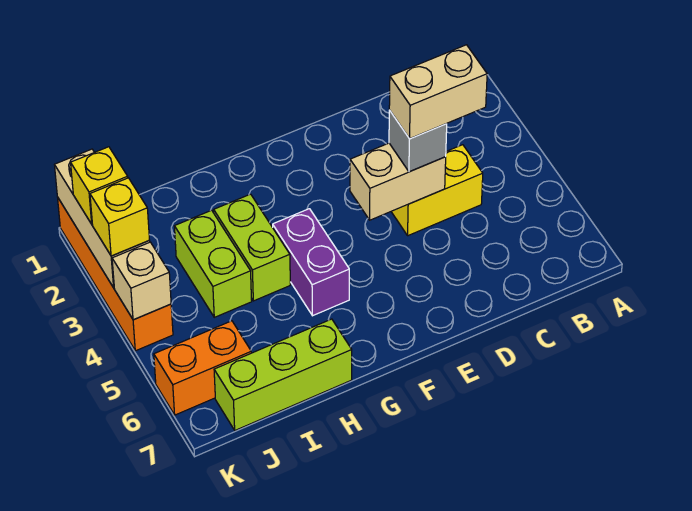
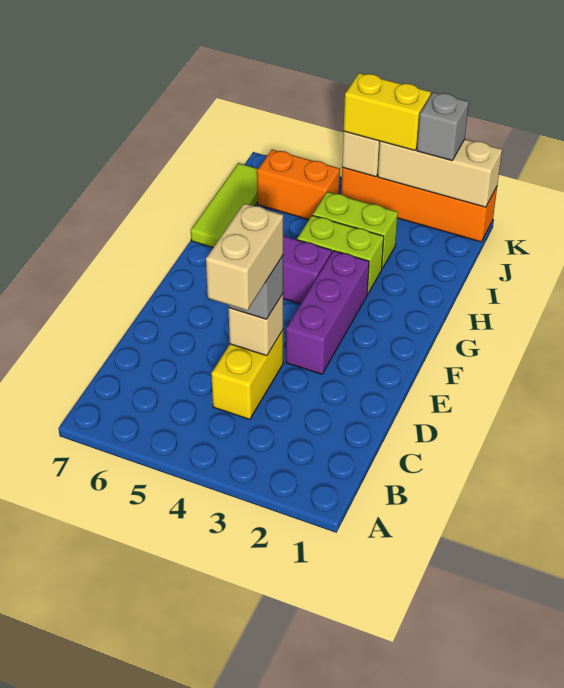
tan 1x2 brick [350,143,446,220] -> tan 1x1 brick [228,294,283,356]
none -> purple 1x3 brick [286,251,369,374]
lime 1x3 brick [214,319,352,430] -> lime 1x3 tile [191,163,258,247]
orange 1x2 brick [154,321,251,415] -> orange 1x2 brick turned to [257,150,340,220]
yellow 1x1 brick [71,147,128,224] -> grey 1x1 brick [417,92,469,160]
yellow 1x1 brick [90,178,149,256] -> yellow 1x2 brick [344,73,431,151]

